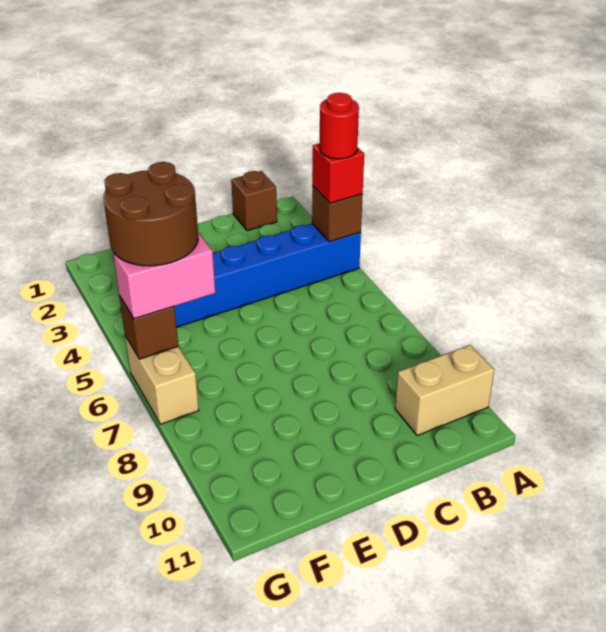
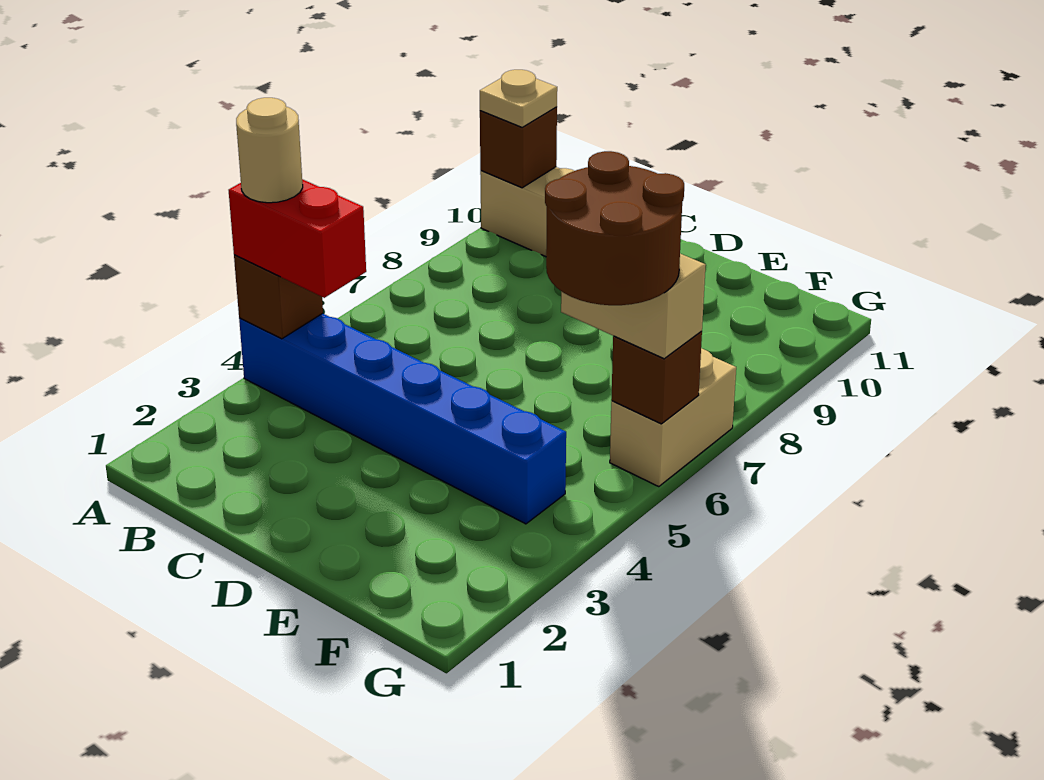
red 1x1 brick [312,143,364,203] -> red 1x2 brick [229,179,366,298]
red 1x1 round brick [320,93,359,159] -> tan 1x1 round brick [236,98,303,203]
none -> tan 1x1 plate [480,70,557,127]
brown 1x1 brick [231,171,277,231] -> brown 1x1 brick moved to [480,107,557,188]
pink 1x2 brick [113,233,215,319] -> tan 1x2 brick [561,254,706,359]

